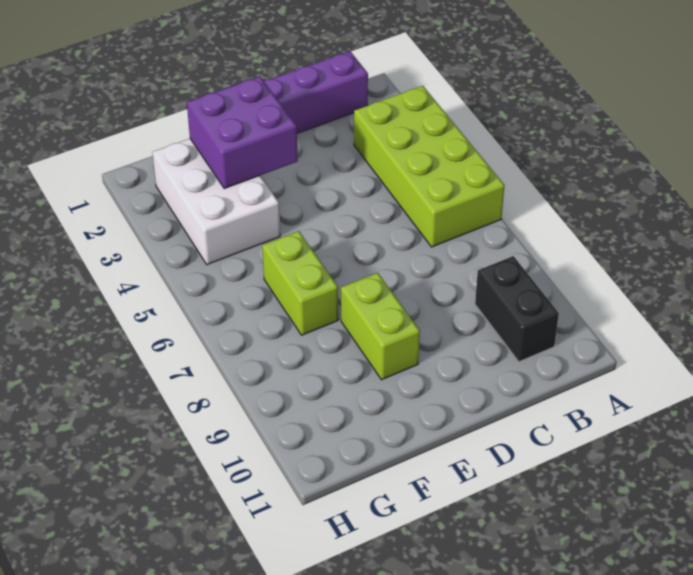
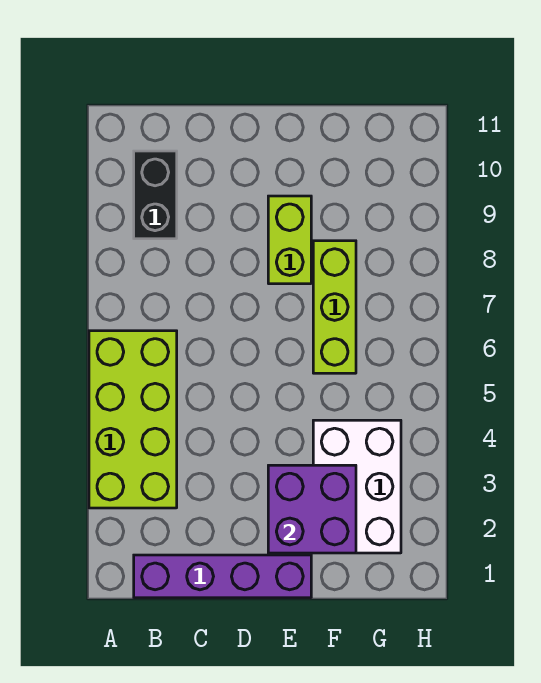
lime 1x2 brick [262,231,338,335] -> lime 1x3 brick [313,241,356,373]

